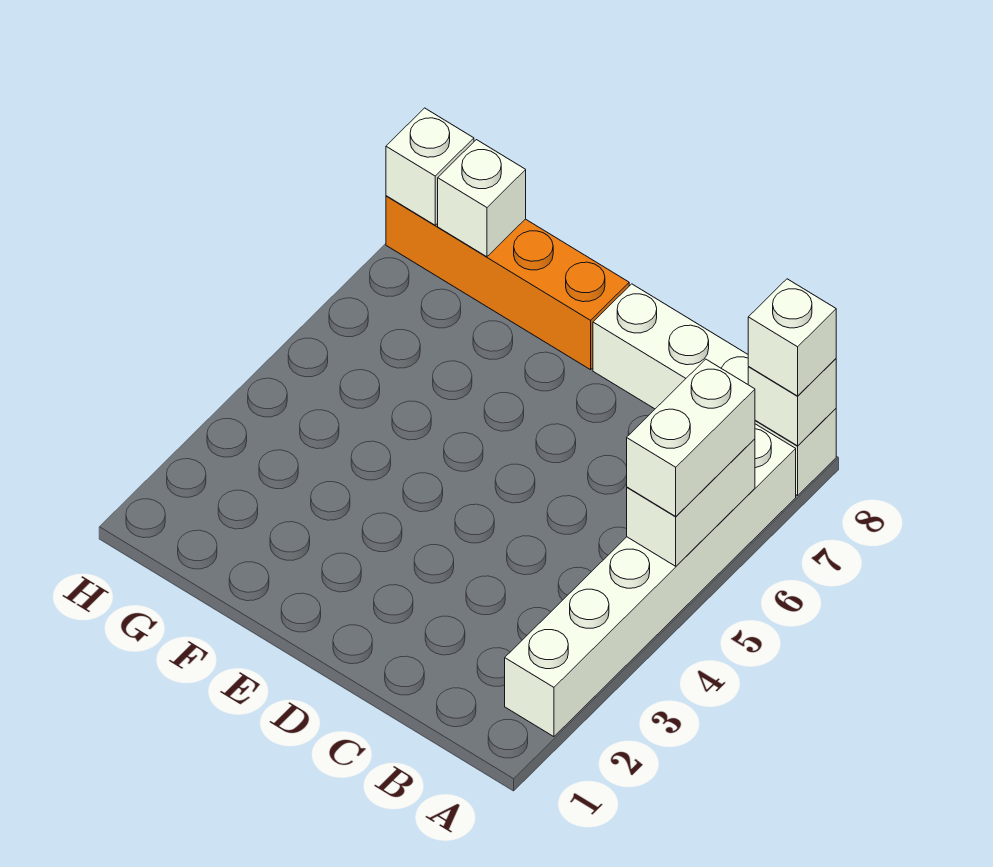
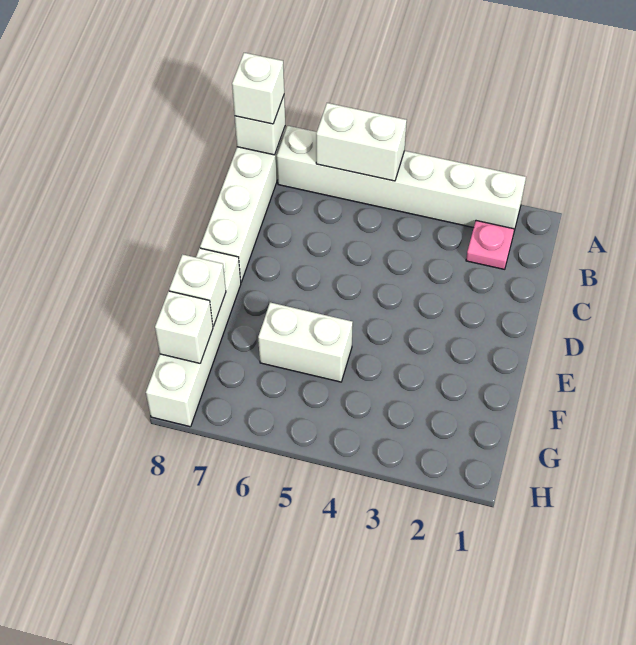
white 1x2 brick [627,359,755,516] -> white 1x2 brick moved to [258,302,353,382]
none -> pink 1x1 plate [466,221,514,269]
orange 1x4 brick [386,196,629,370] -> white 1x4 brick [146,248,241,427]
white 1x1 brick [386,108,474,225] -> white 1x1 brick moved to [169,254,226,326]

